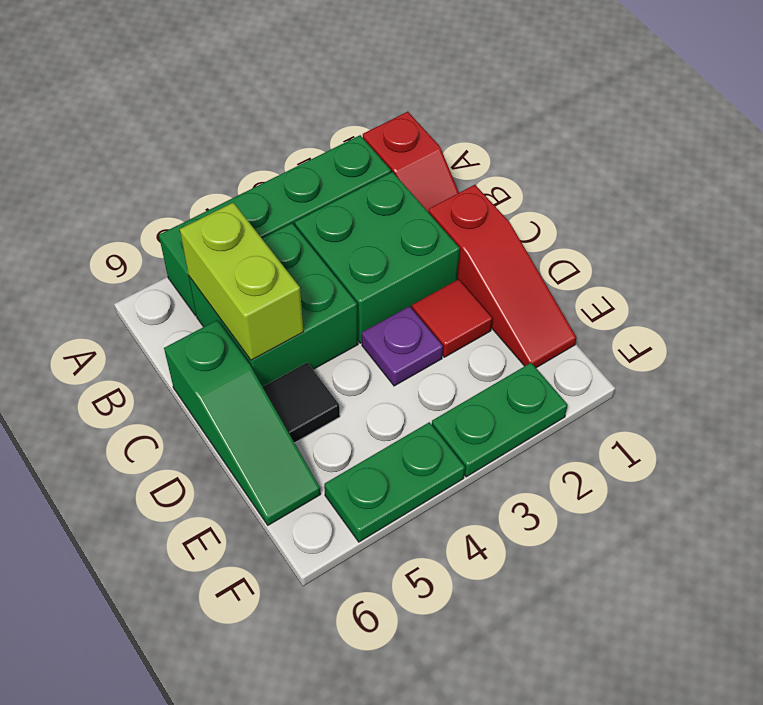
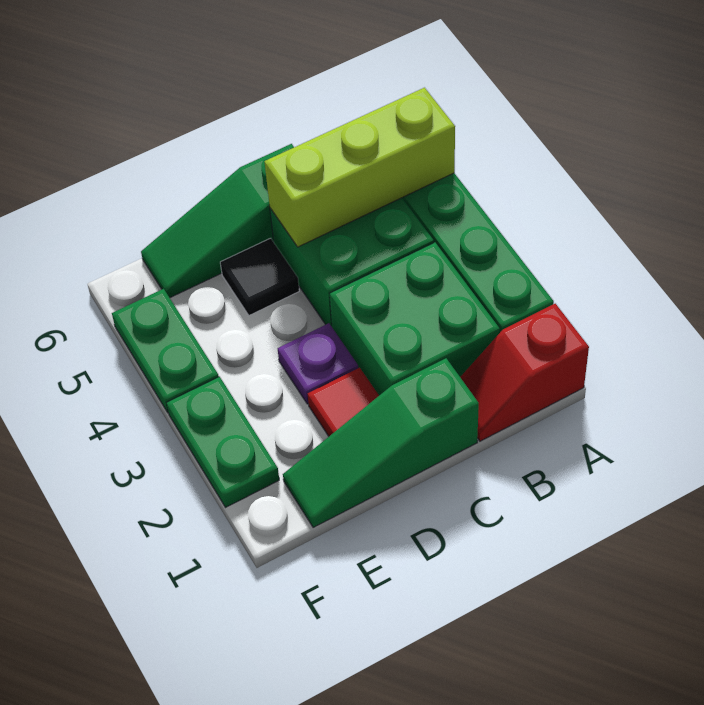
lime 1x2 brick [180,202,303,360] -> lime 1x3 brick [264,88,455,247]
red 1x3 slope [428,185,577,368] -> green 1x3 slope [283,358,479,528]

